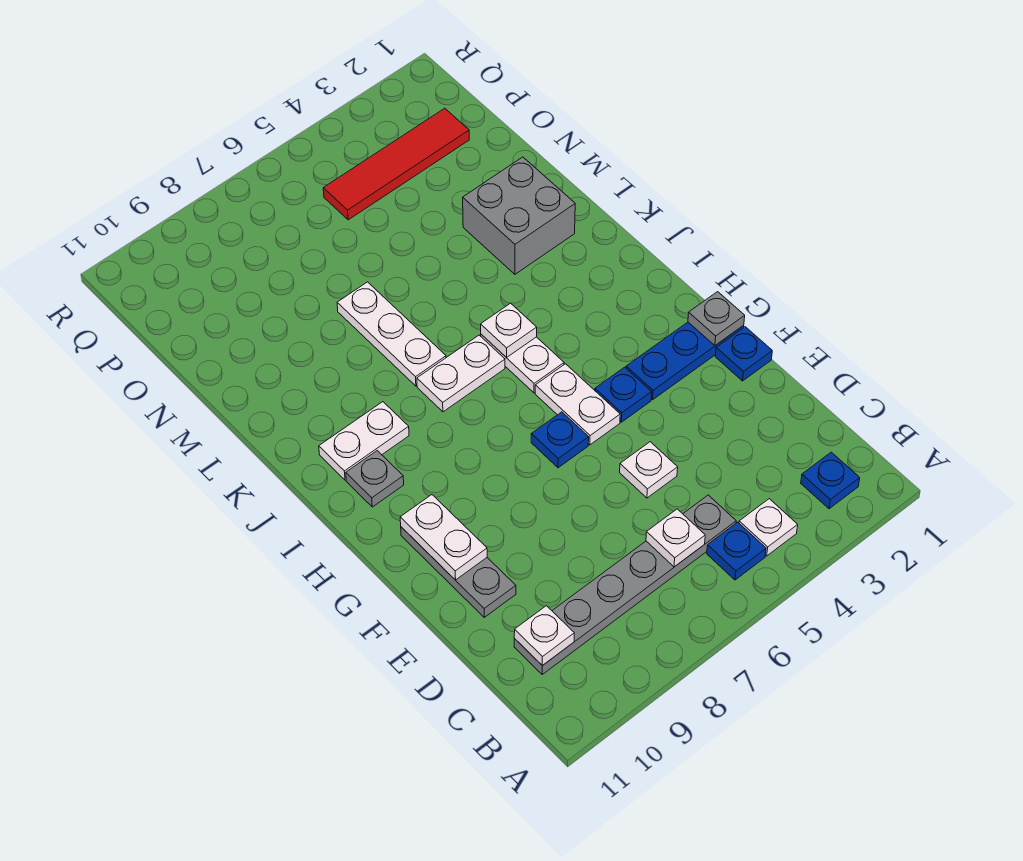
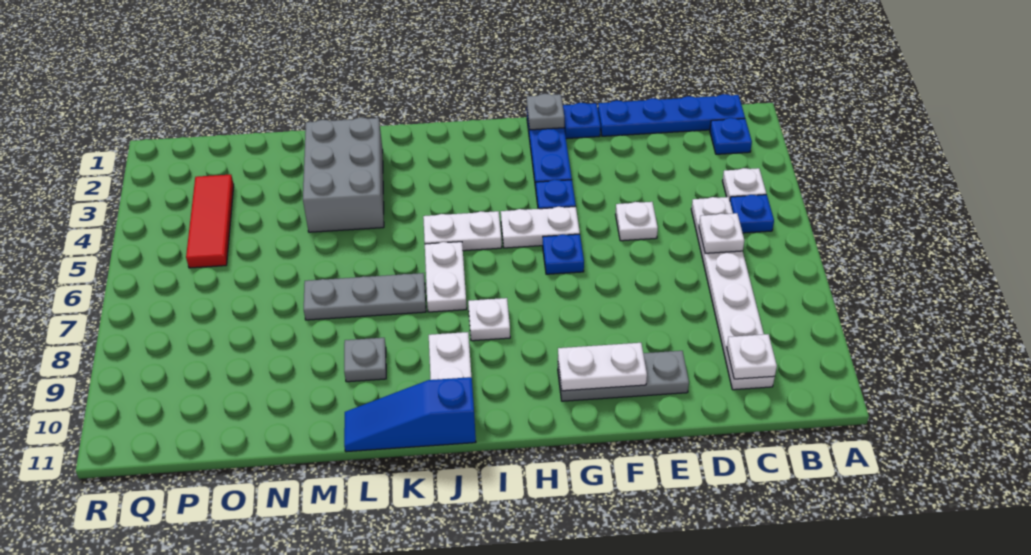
none -> blue 1x4 plate [598,94,745,136]
grey 1x6 plate [514,495,736,674] -> white 1x6 plate [691,197,775,390]
grey 1x1 plate [346,451,404,507] -> grey 1x1 plate moved to [344,338,386,382]
white 1x1 plate [481,303,537,358] -> white 1x1 plate moved to [468,298,510,341]
none -> blue 1x3 slope [344,377,476,452]
white 1x3 plate [337,282,446,386] -> grey 1x3 plate [304,273,426,320]
grey 2x2 brick [463,157,575,274] -> grey 2x3 brick [303,117,384,232]
red 1x4 tile [323,108,469,220] -> red 1x3 tile [186,175,234,268]

